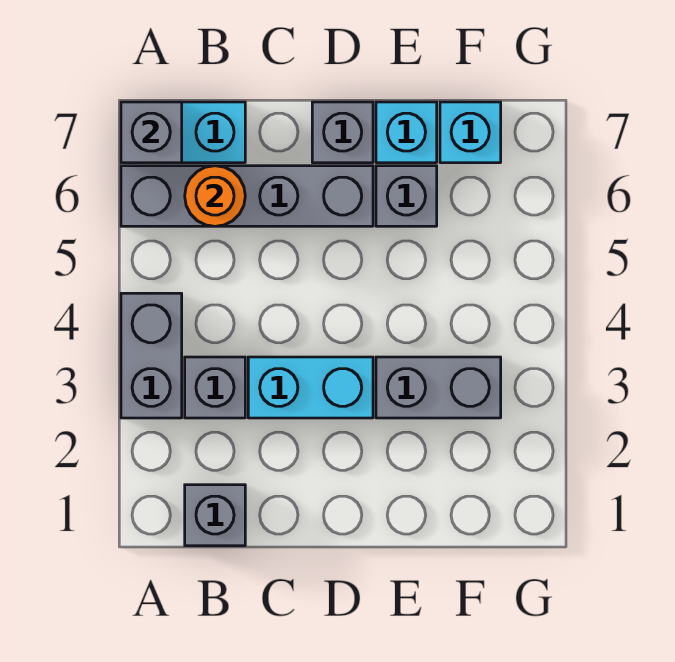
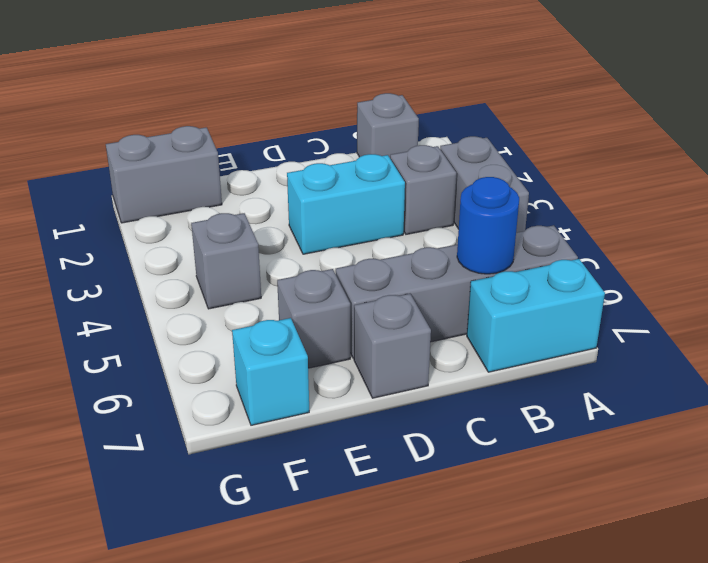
grey 1x1 brick [121,102,182,163] -> grey 1x1 brick moved to [191,213,261,309]
orange 1x1 round brick [185,166,245,226] -> blue 1x1 round brick [457,177,519,274]
grey 1x2 brick [376,357,501,418] -> grey 1x2 brick moved to [106,126,222,223]
cyan 1x1 brick [376,102,437,163] -> none

